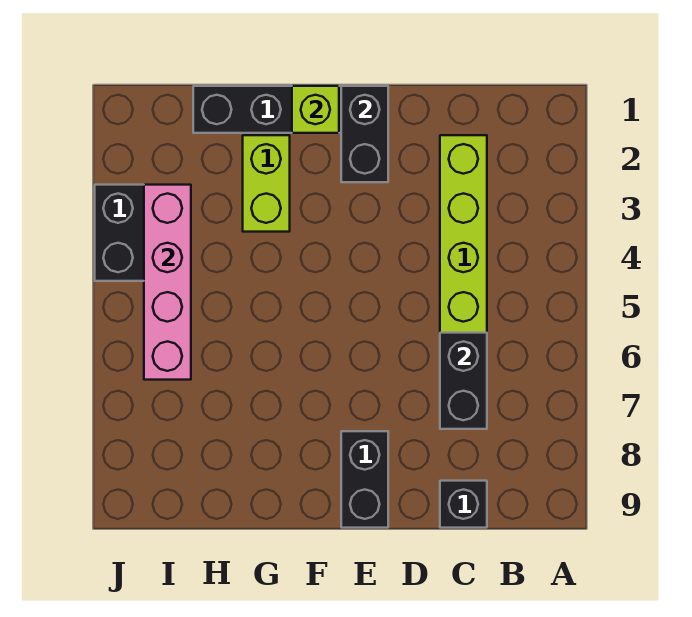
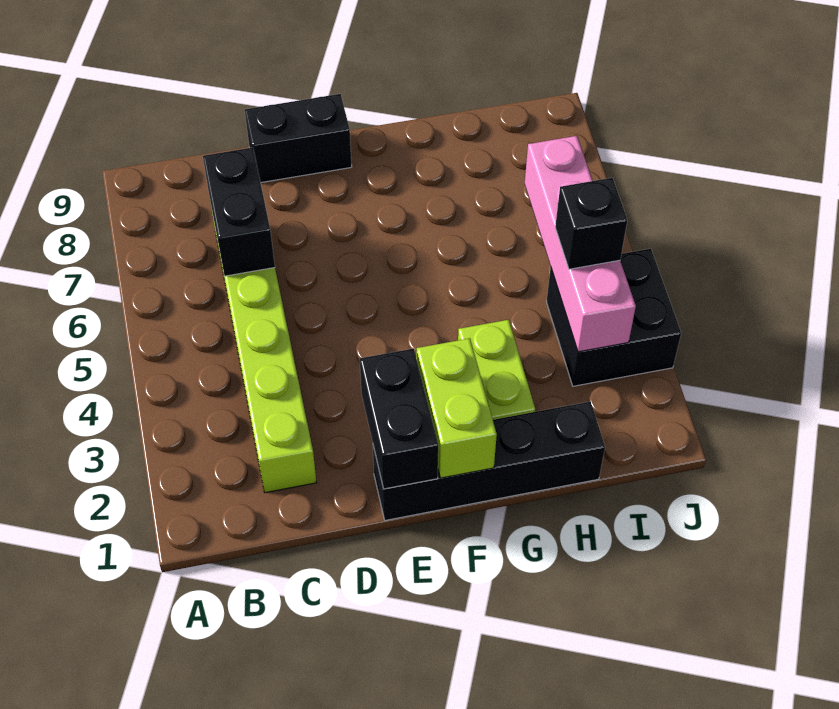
black 1x1 brick [440,481,487,528] -> black 1x1 brick moved to [555,178,627,269]
black 1x2 brick [341,431,388,528] -> black 1x2 brick turned to [245,94,352,183]
lime 1x1 brick [292,86,339,133] -> lime 1x2 brick [416,338,497,478]

